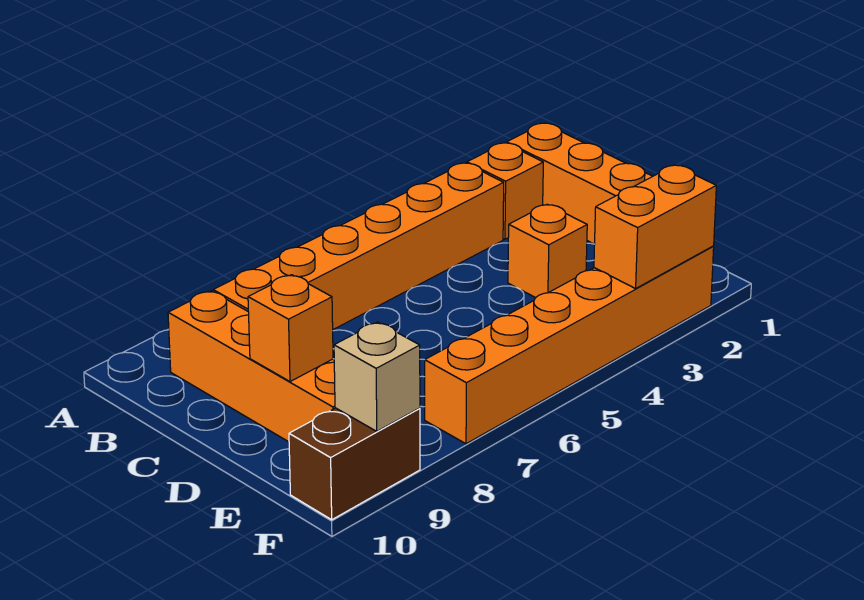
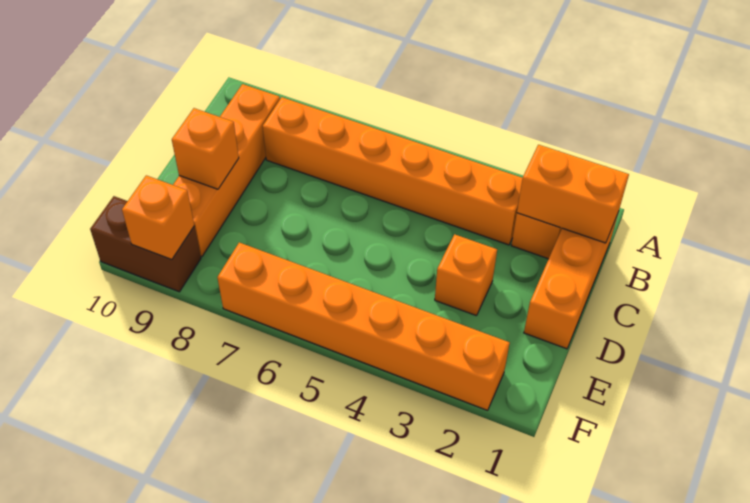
orange 1x2 brick [594,165,716,289] -> orange 1x2 brick moved to [517,145,629,243]
tan 1x1 brick [334,322,420,431] -> orange 1x1 brick [122,175,194,260]

